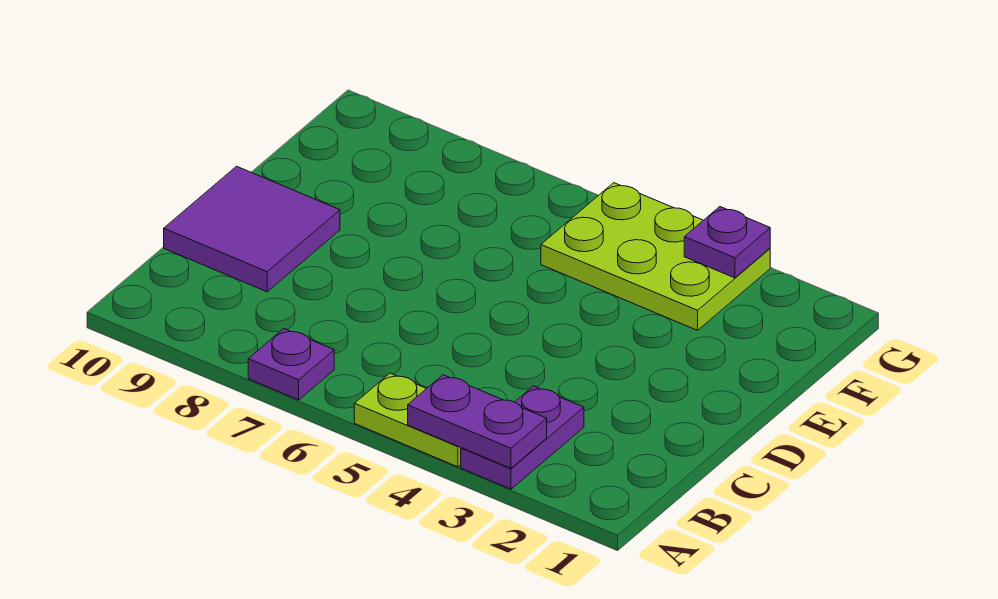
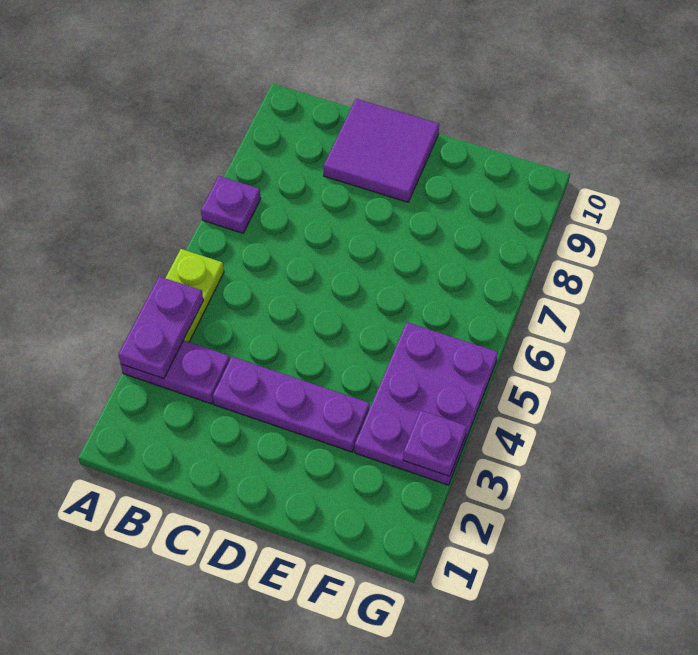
none -> purple 1x3 plate [213,357,370,452]
lime 2x3 plate [541,183,770,330] -> purple 2x3 plate [355,322,498,485]

